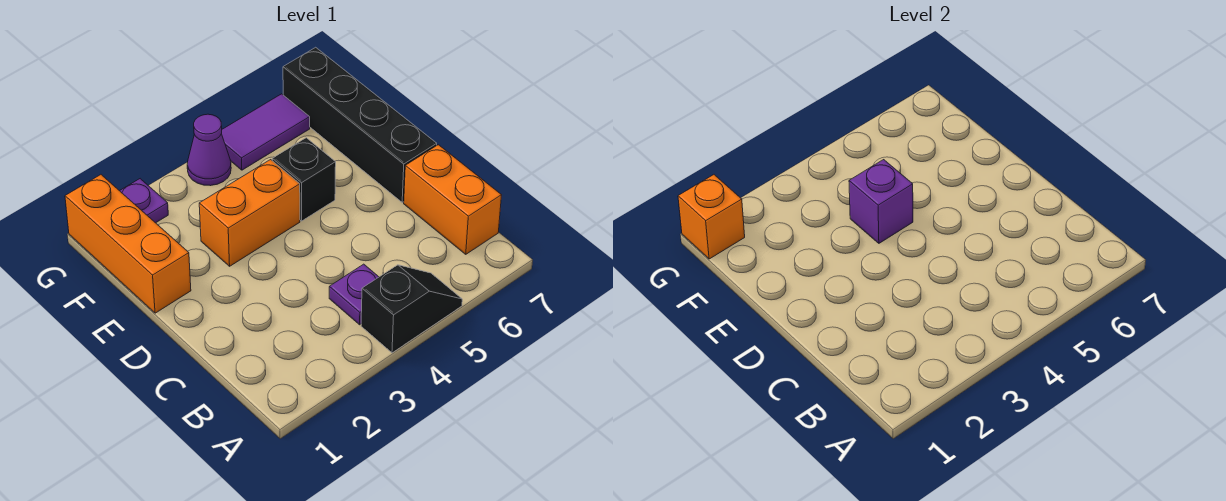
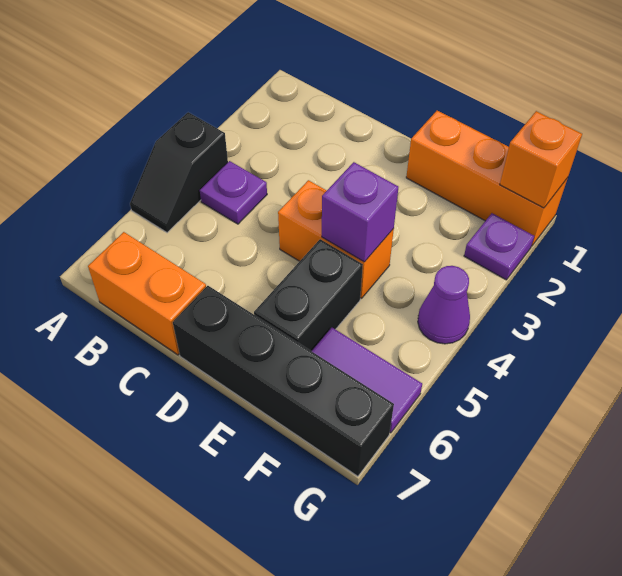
orange 1x2 brick [199,160,300,266] -> orange 1x2 brick turned to [278,180,394,298]
black 1x1 brick [272,138,336,221] -> black 1x2 brick [254,239,363,351]
purple 1x2 tile [221,94,310,170] -> purple 1x2 tile turned to [312,328,422,433]

